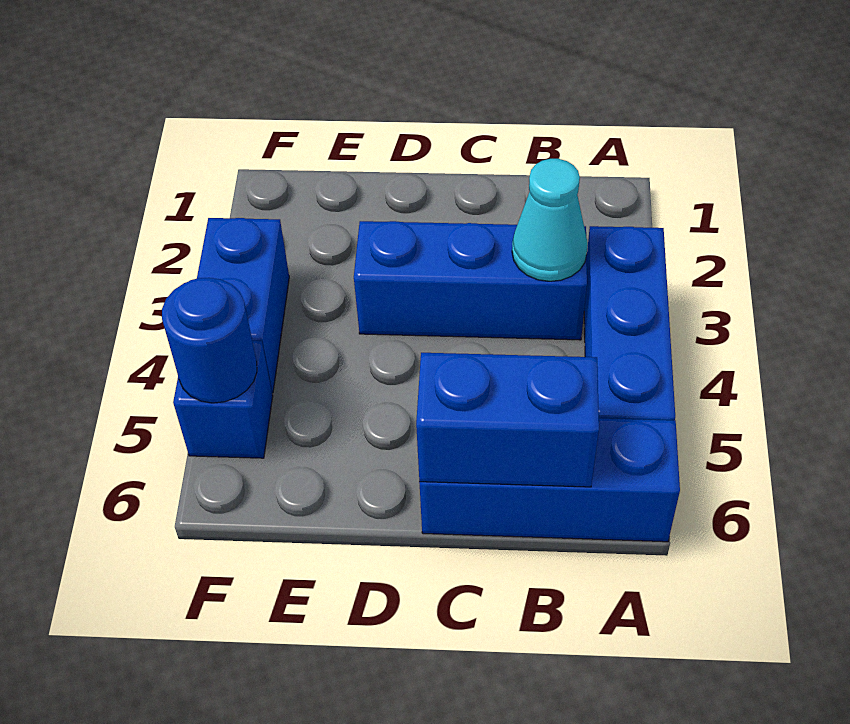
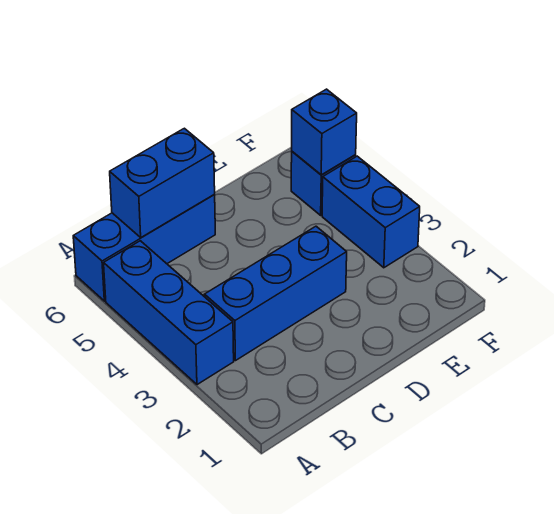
cyan 1x1 cone [512,159,588,281] -> none
blue 1x1 round brick [162,278,257,403] -> blue 1x1 brick [292,89,357,175]

